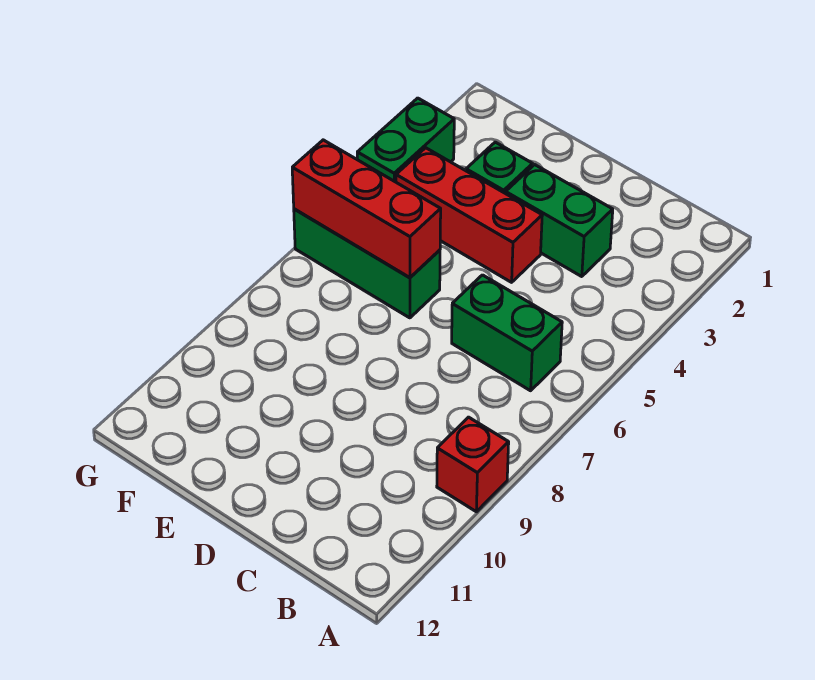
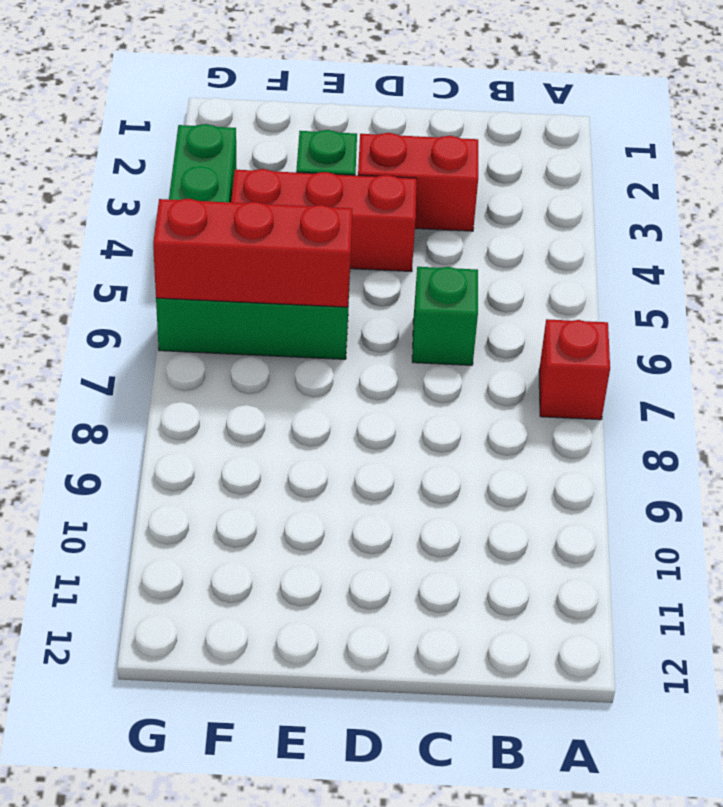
red 1x1 brick [437,417,509,512] -> red 1x1 brick moved to [539,319,610,420]
green 1x2 brick [452,275,562,391] -> green 1x1 brick [412,267,478,365]
green 1x2 brick [506,165,613,277] -> red 1x2 brick [358,133,478,231]

